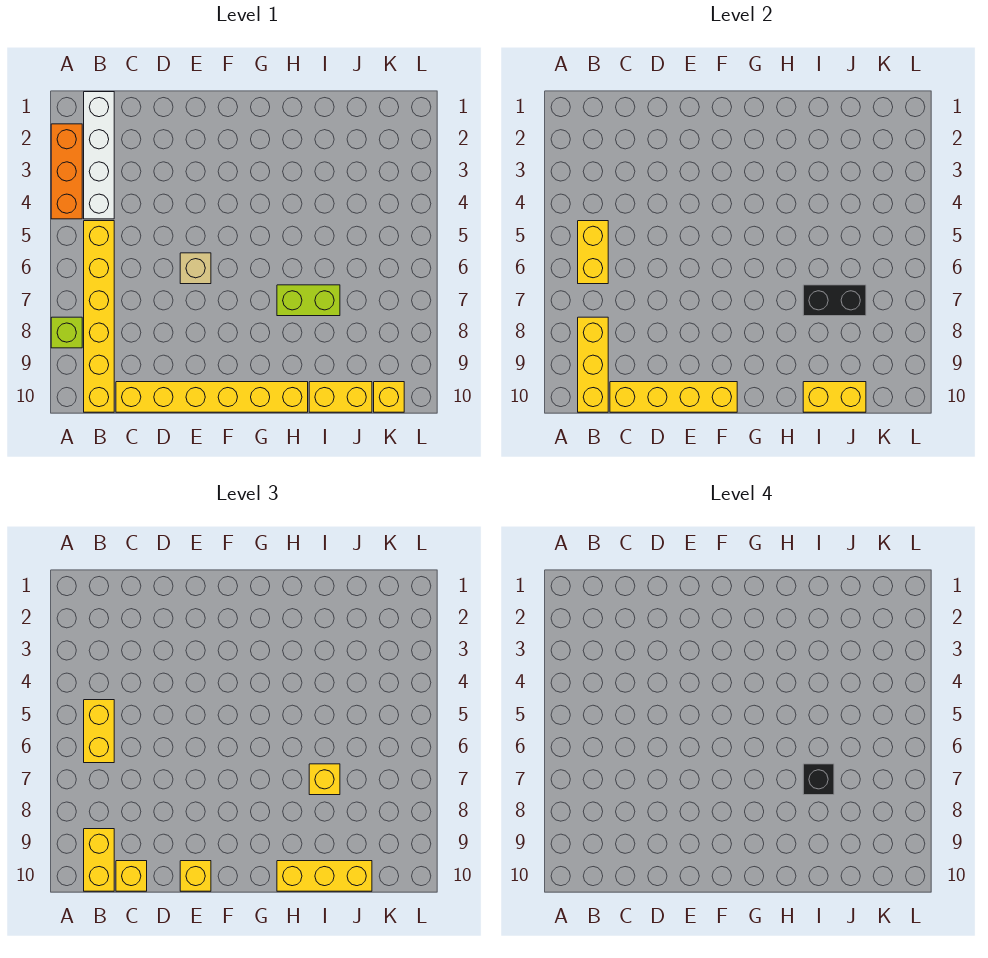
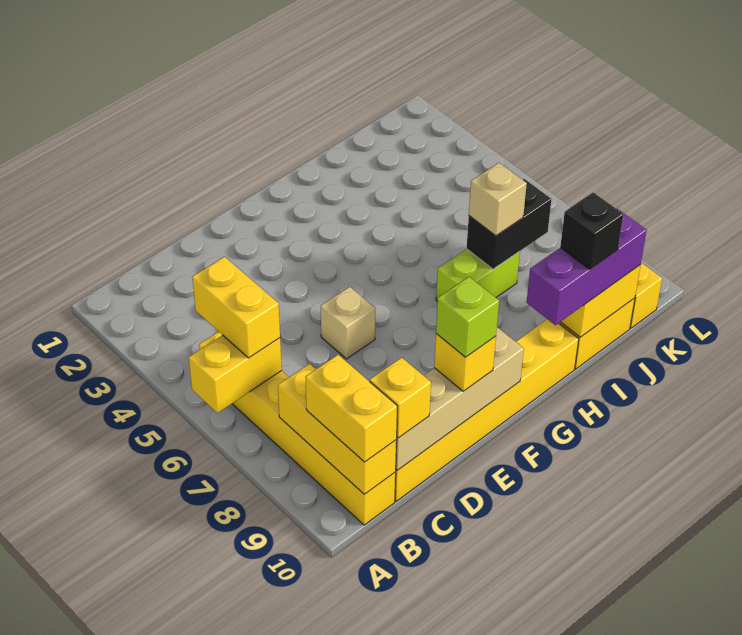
orange 1x3 brick [51,124,82,219] -> none
lime 1x1 brick [51,317,82,348] -> lime 1x1 brick moved to [436,277,499,357]
white 1x4 brick [84,92,114,219] -> none
yellow 1x2 brick [578,221,608,284] -> yellow 1x2 brick turned to [189,335,282,413]
yellow 1x4 brick [610,382,737,412] -> tan 1x4 brick [396,327,524,470]
yellow 1x3 brick [277,861,372,891] -> purple 1x3 brick [527,209,647,325]
yellow 1x1 brick [309,764,340,795] -> tan 1x1 brick [469,163,527,236]
black 1x1 brick [803,764,834,795] -> black 1x1 brick moved to [560,192,623,269]

